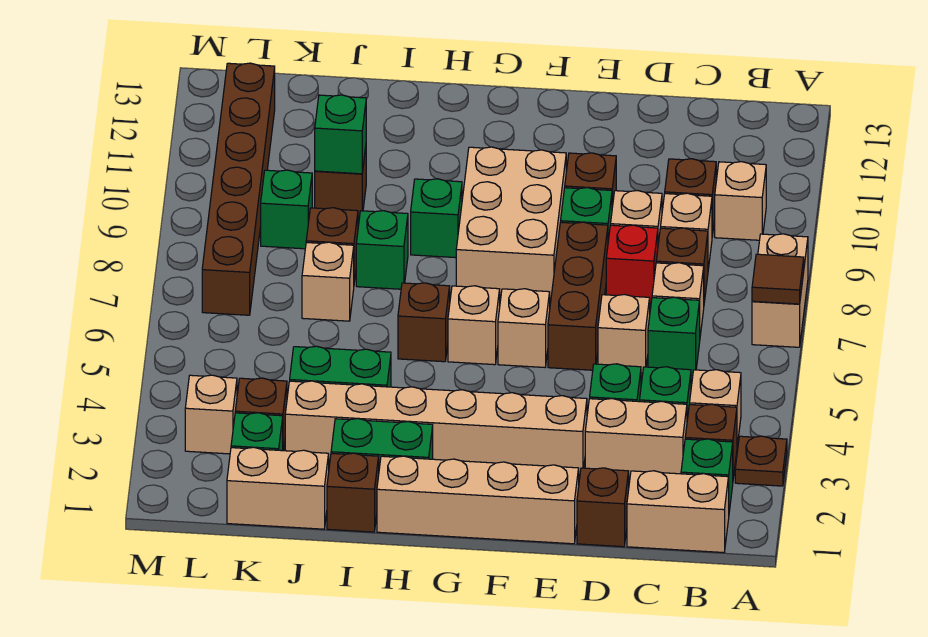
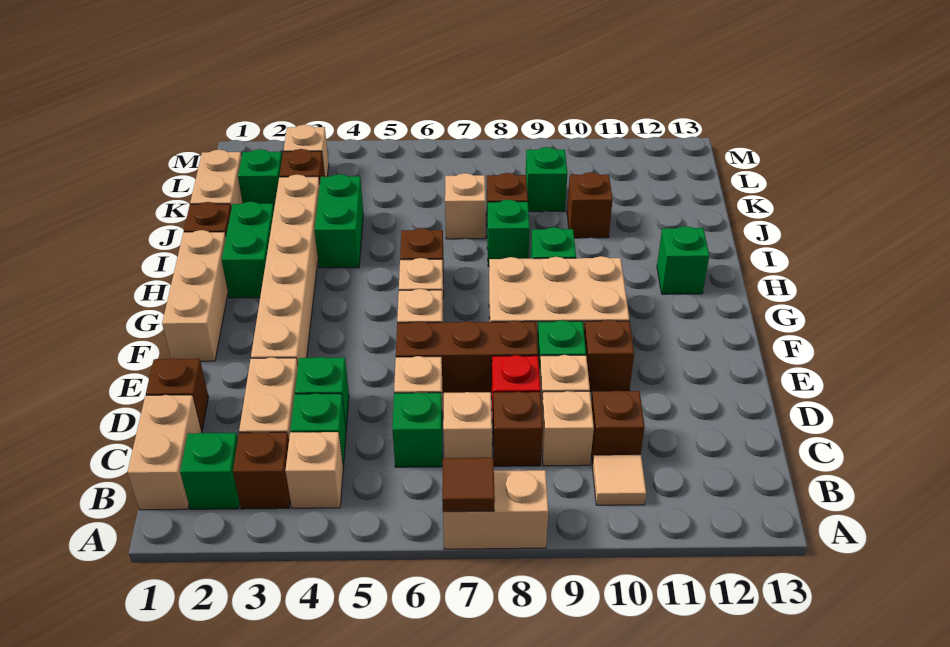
brown 1x1 plate [735,436,787,486] -> none
tan 1x1 brick [715,162,766,240] -> tan 1x1 tile [592,455,646,505]
tan 1x4 brick [377,456,579,544] -> tan 1x3 brick [162,230,228,361]
green 1x1 brick [315,95,366,174] -> green 1x1 brick moved to [657,226,709,294]
brown 1x6 brick [202,63,275,315] -> none

